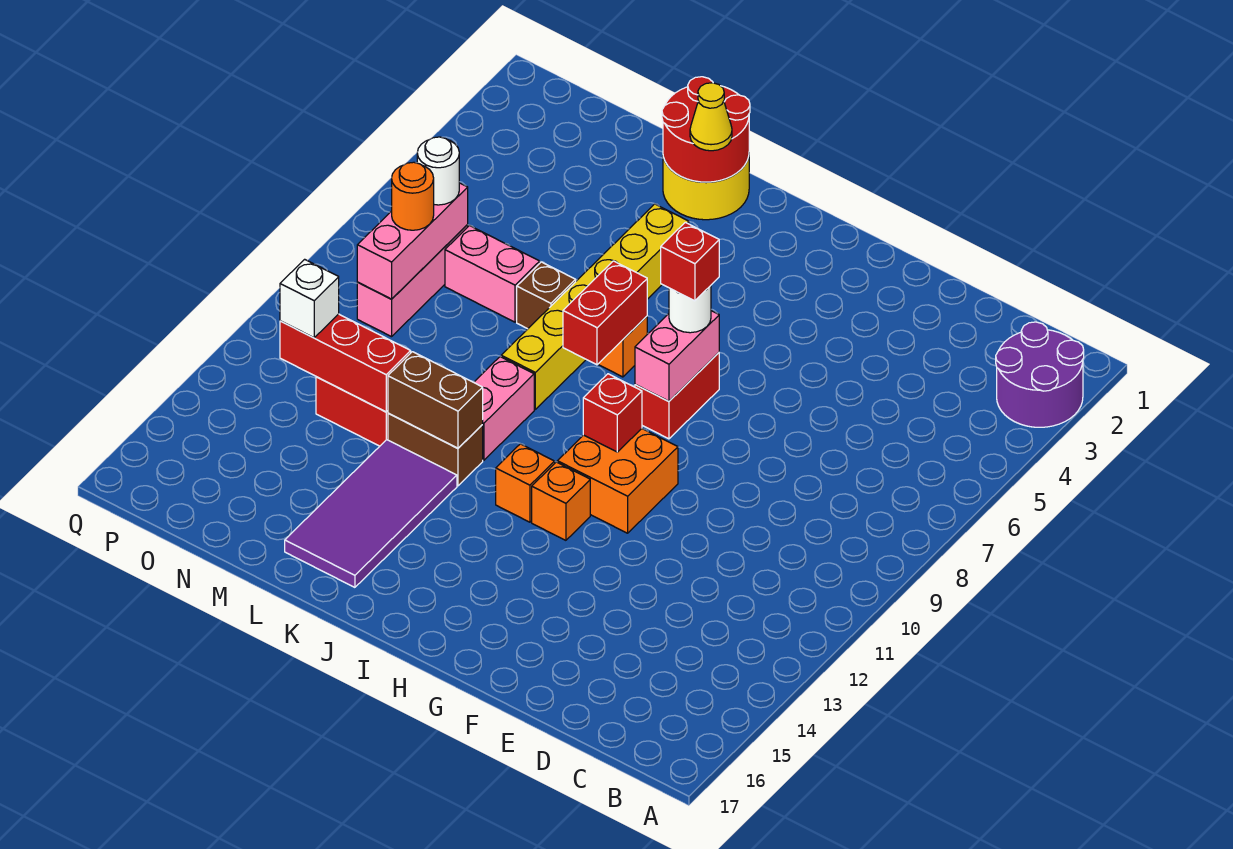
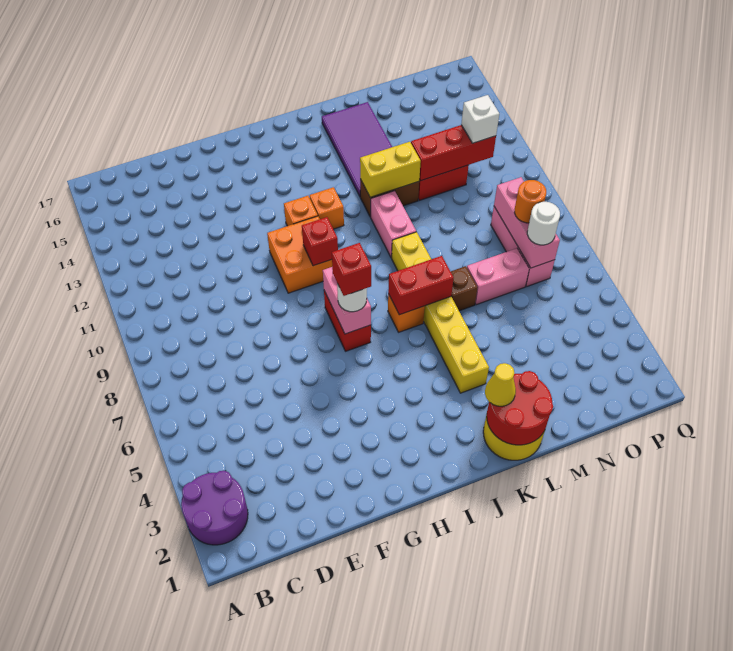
red 1x2 brick [563,261,647,365] -> red 1x2 brick turned to [388,256,454,315]
brown 1x2 brick [388,352,483,448] -> yellow 1x2 brick [360,142,421,197]

